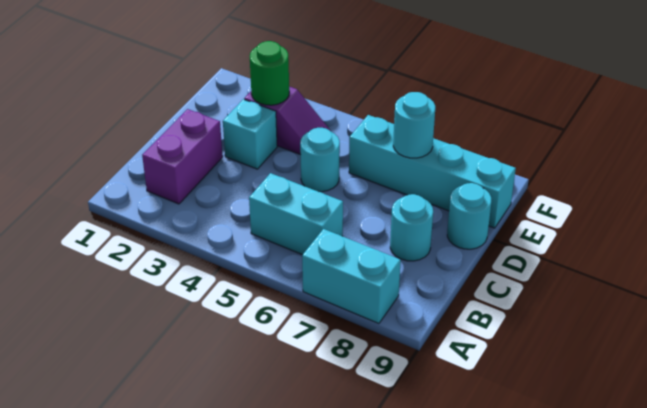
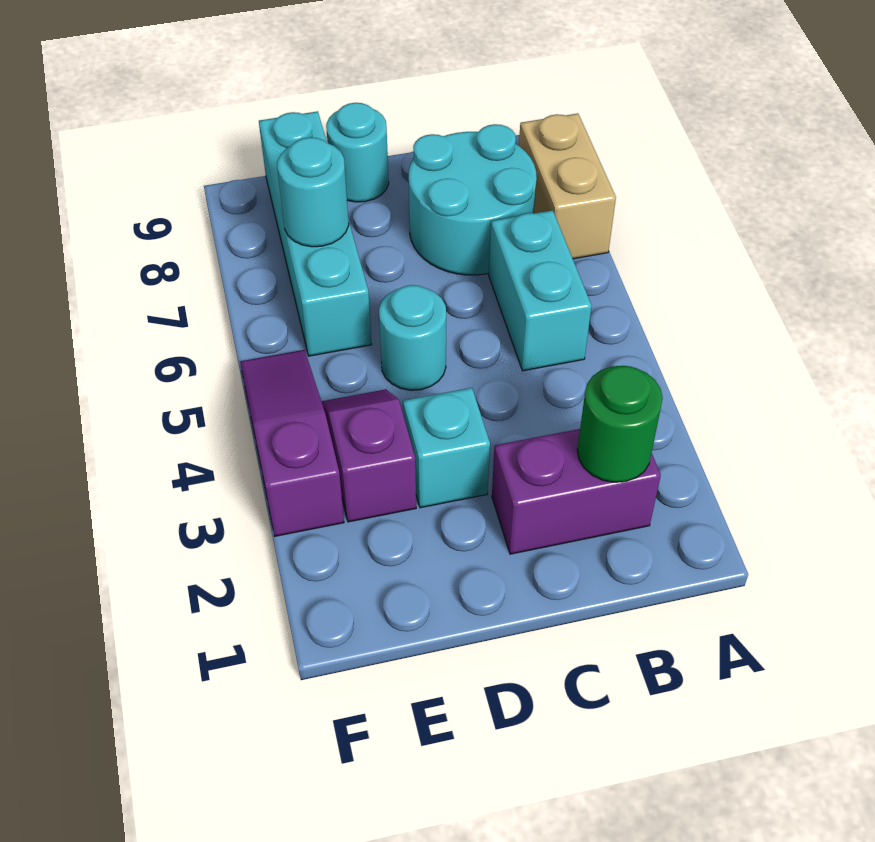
cyan 1x2 brick [302,229,401,324] -> tan 1x2 brick [519,113,616,259]
cyan 1x1 round brick [390,194,433,261] -> cyan 2x2 round brick [408,124,537,275]
green 1x1 round brick [250,41,289,105] -> green 1x1 round brick moved to [577,366,663,482]
none -> purple 1x3 slope [240,350,344,536]

